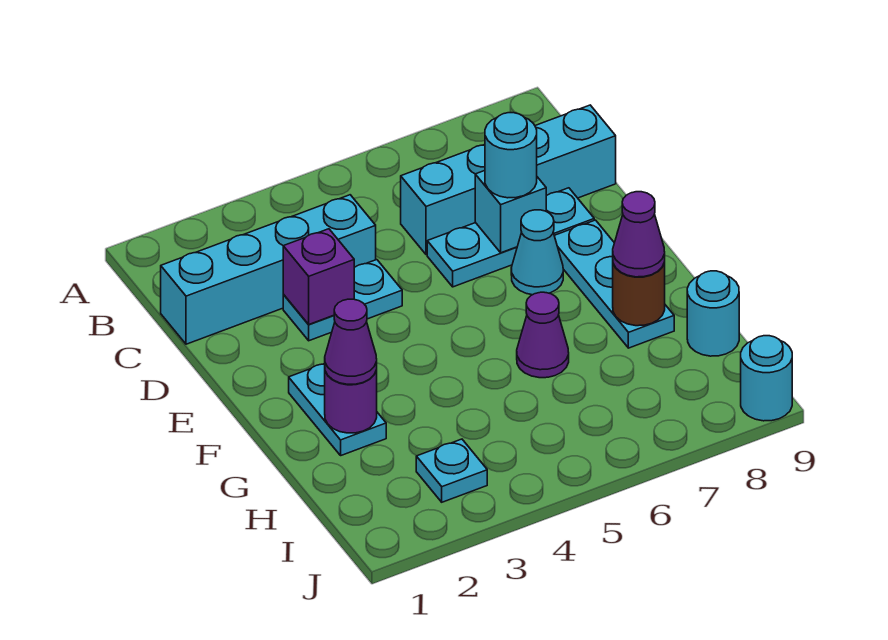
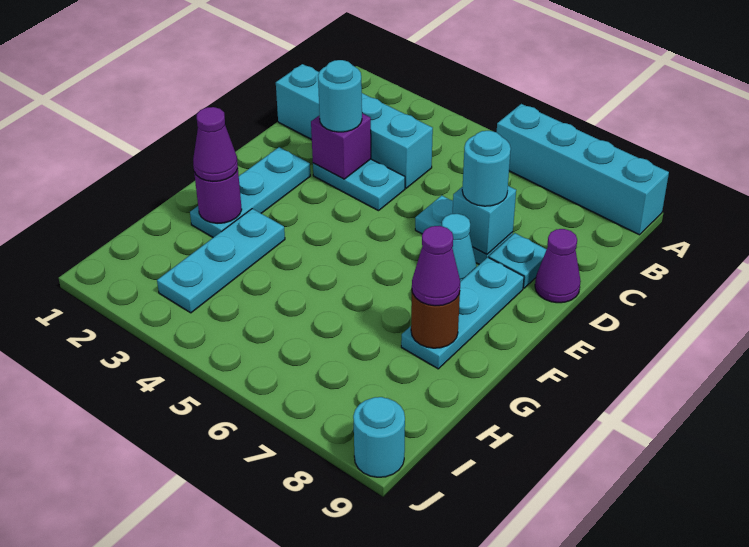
cyan 1x4 brick [401,105,616,255] -> cyan 1x4 brick moved to [497,104,669,235]
cyan 1x2 plate [289,364,386,455] -> cyan 1x3 plate [190,147,310,238]
purple 1x1 cone [517,292,569,378] -> purple 1x1 cone moved to [535,229,581,303]
cyan 1x1 round brick [687,271,739,356] -> cyan 1x1 round brick moved to [318,60,362,132]
cyan 1x1 plate [416,439,487,502] -> cyan 1x3 plate [157,209,285,313]

